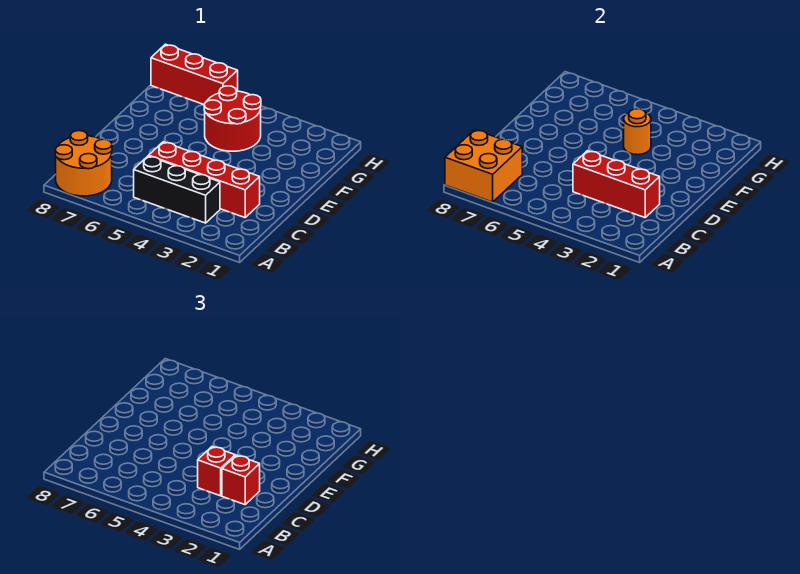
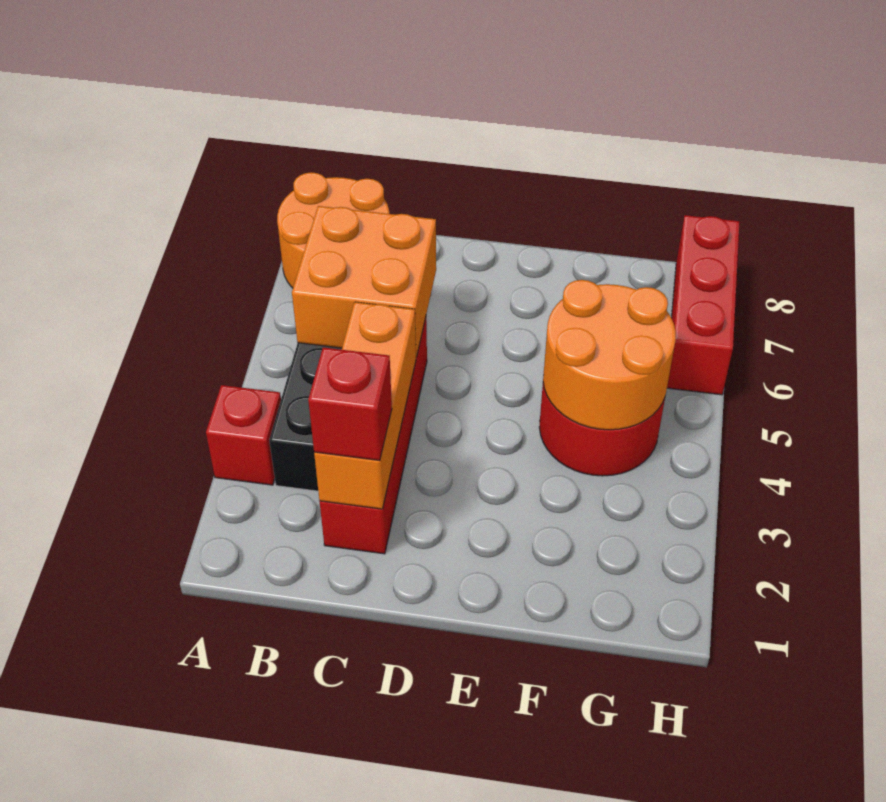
orange 2x2 brick [445,130,522,202] -> orange 2x2 brick moved to [292,206,436,357]
red 1x3 brick [573,151,660,218] -> orange 1x3 brick [314,302,416,509]
red 1x1 brick [198,447,235,496] -> red 1x1 brick moved to [206,385,281,485]
orange 1x1 round brick [624,109,651,155] -> orange 2x2 round brick [543,280,676,430]

